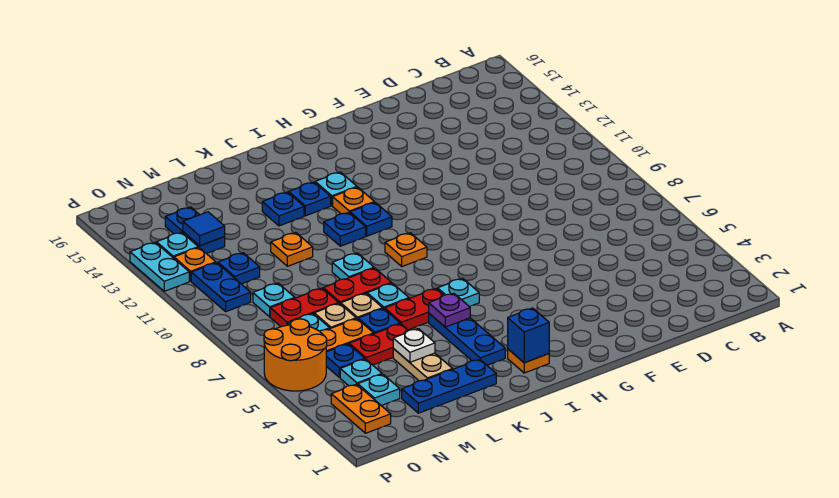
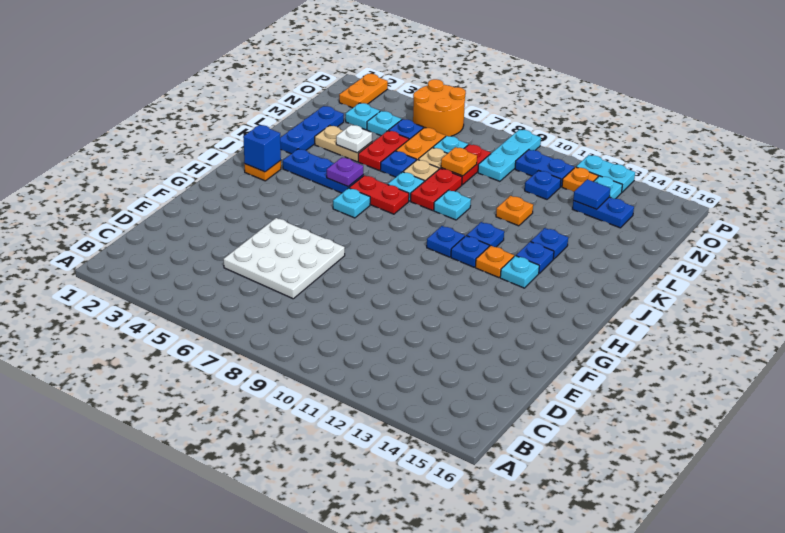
none -> white 3x3 plate [224,218,345,299]
orange 1x1 plate [385,233,427,266] -> orange 1x1 plate moved to [441,147,477,176]
none -> blue 1x1 plate [427,226,465,257]
red 1x2 plate [385,288,444,330] -> red 1x2 plate turned to [349,175,409,214]
cyan 1x1 plate [253,283,295,317] -> cyan 1x3 plate [478,129,541,181]
orange 1x2 plate [331,384,391,433] -> orange 1x2 plate turned to [339,74,388,108]

